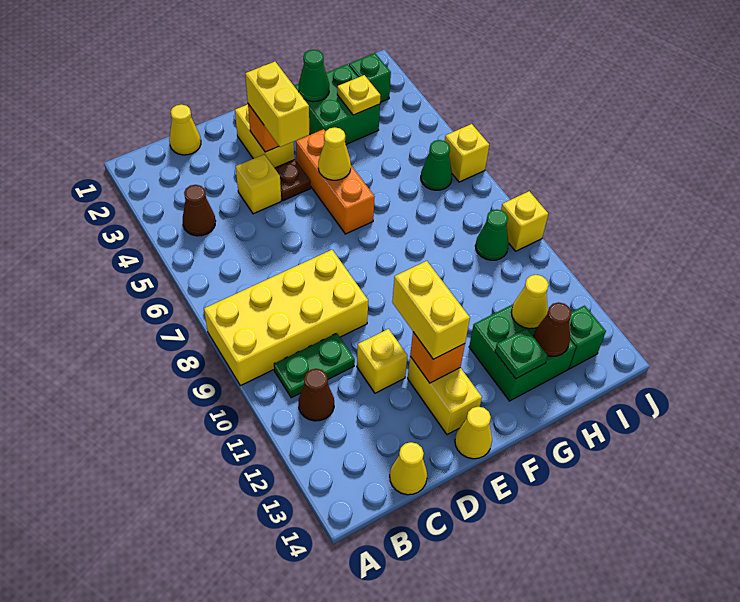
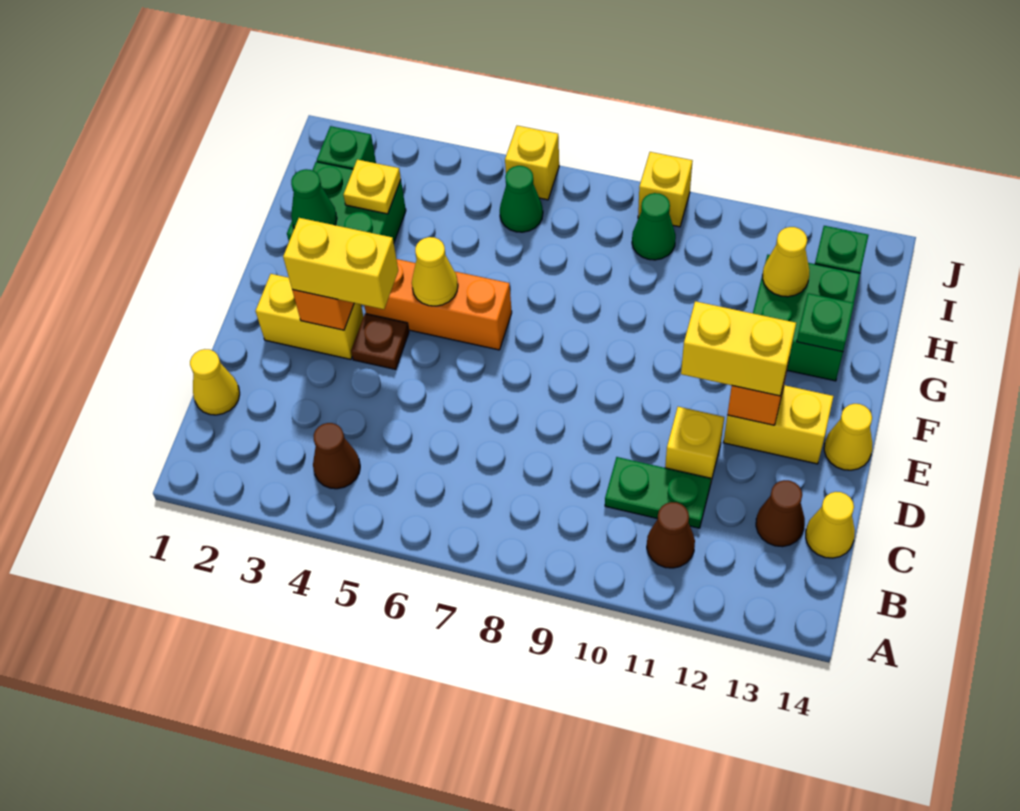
yellow 2x4 brick [204,250,368,386] -> none
green 1x2 plate [274,333,355,398] -> green 1x2 plate turned to [605,457,711,528]
yellow 1x1 brick [236,154,281,214] -> none
brown 1x1 cone [534,302,572,356] -> brown 1x1 cone moved to [756,480,805,547]

